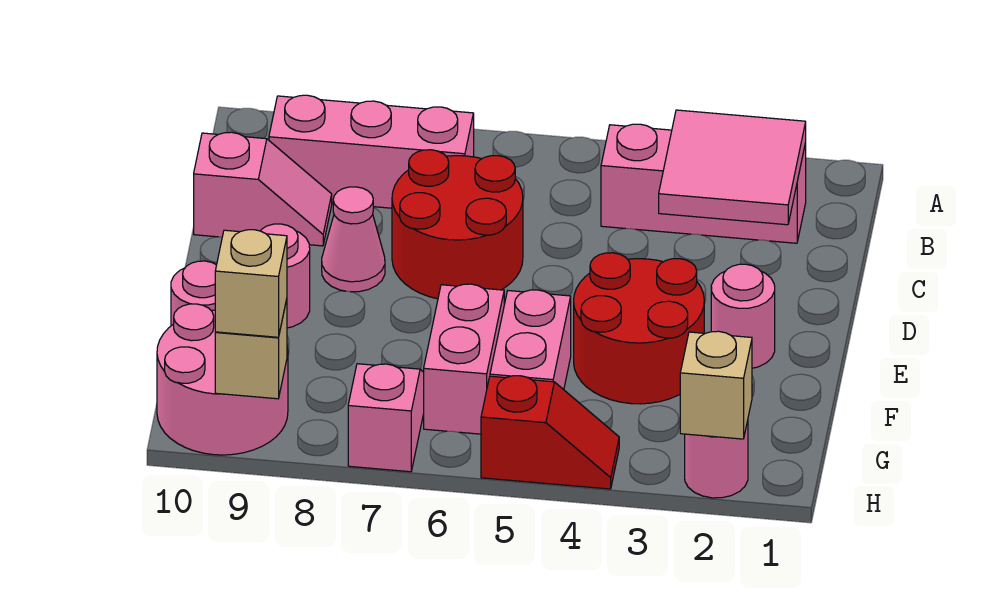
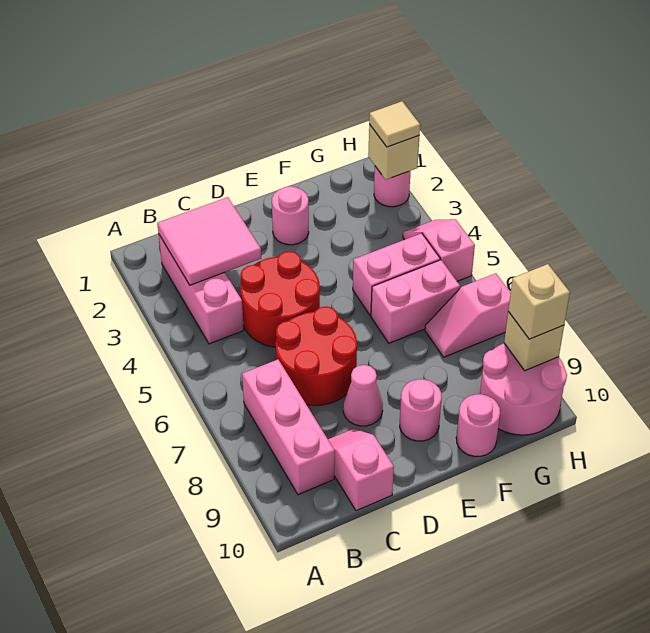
red 2x2 round brick [574,253,704,404] -> red 2x2 round brick moved to [240,251,320,347]
none -> tan 1x1 tile [369,101,420,147]
red 1x2 slope [481,376,619,489] -> pink 1x2 slope [403,219,475,281]

